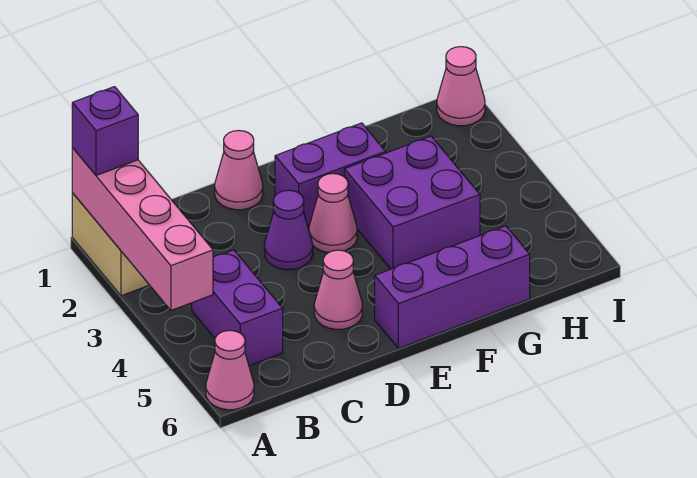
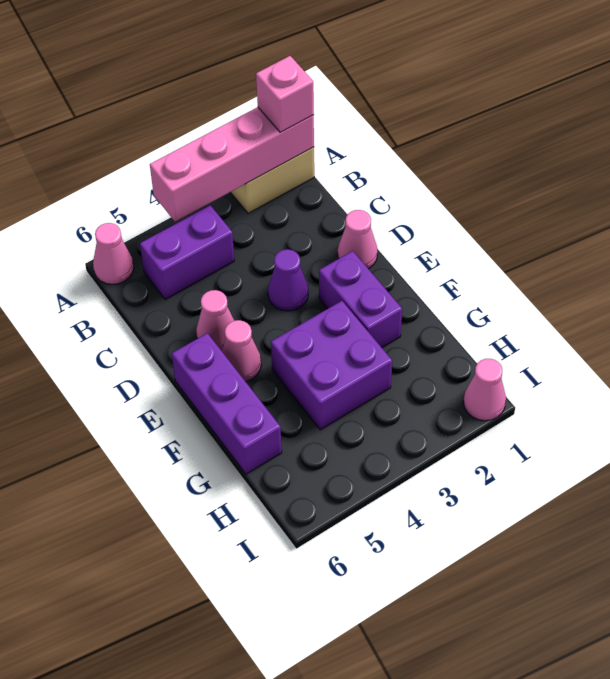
purple 1x1 brick [72,87,138,176] -> pink 1x1 brick [256,56,314,132]
pink 1x1 cone [309,174,357,252] -> pink 1x1 cone moved to [222,320,261,382]

